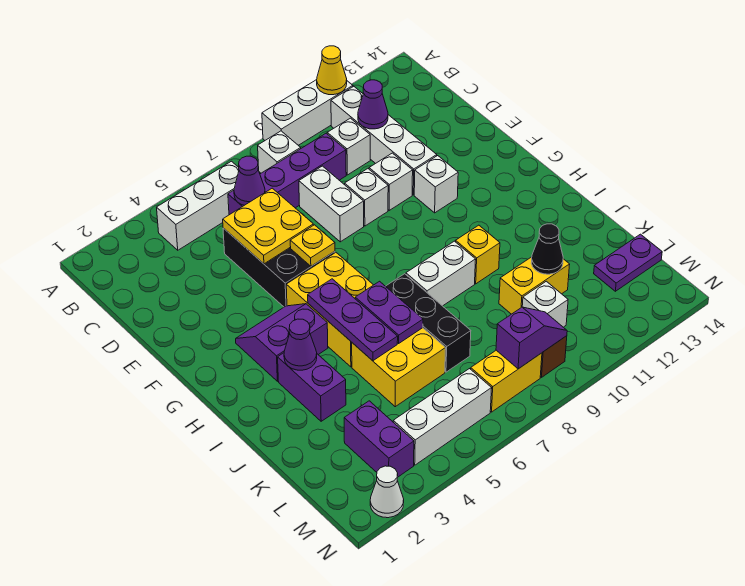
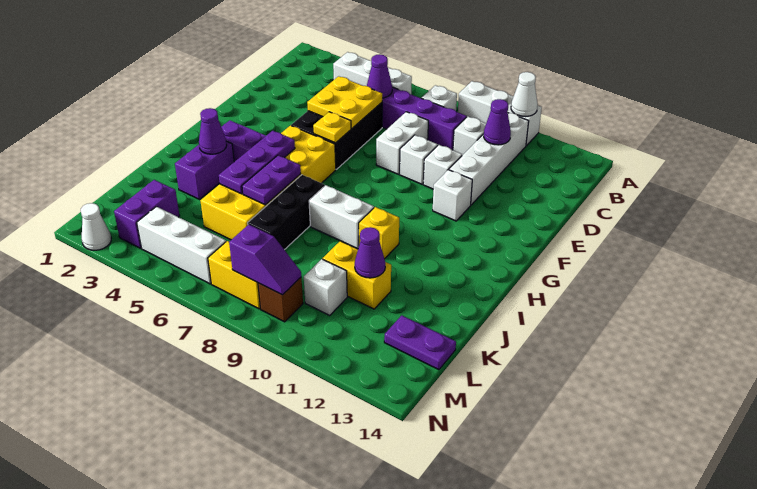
yellow 1x1 cone [317,46,347,95] -> white 1x1 cone [511,72,538,117]
black 1x1 cone [531,224,563,274] -> purple 1x1 cone [355,227,385,278]

